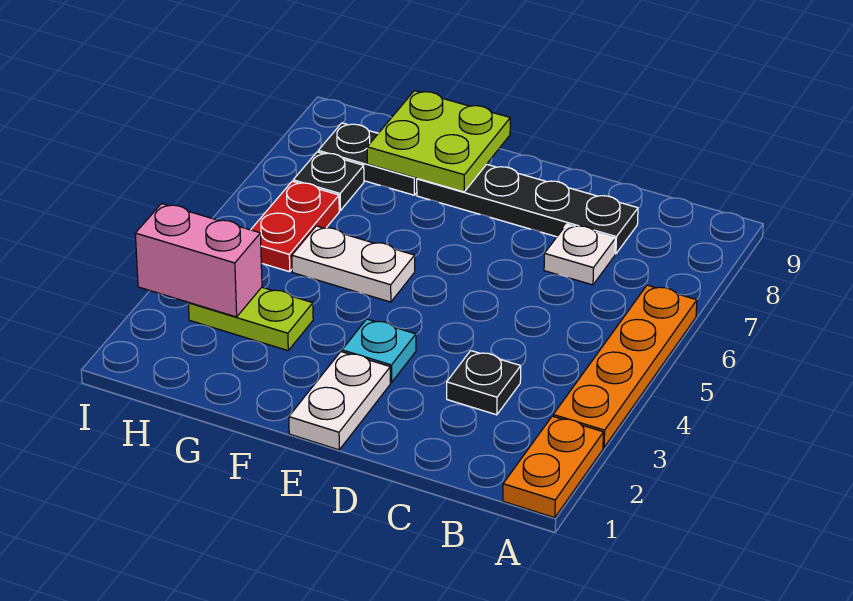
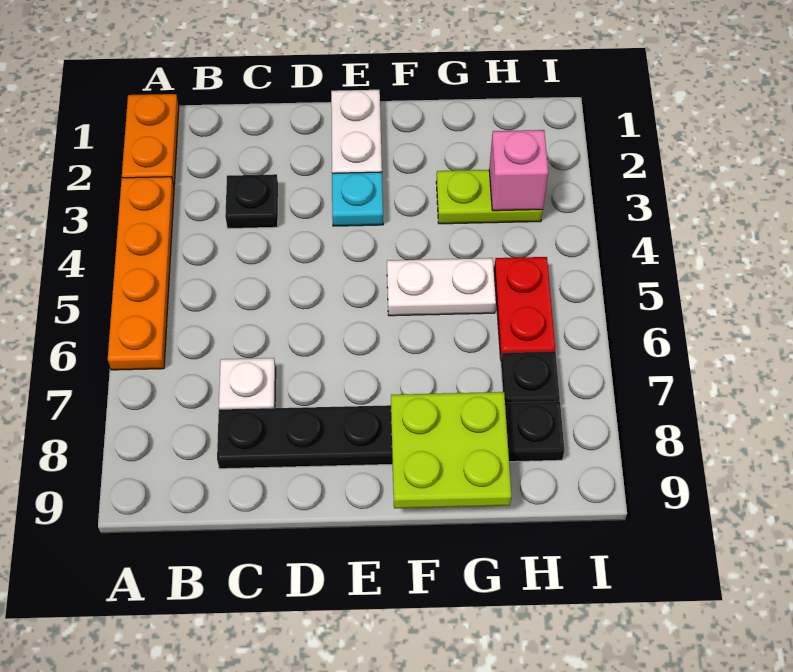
pink 1x2 brick [135,204,262,317] -> pink 1x1 brick [489,130,548,211]

